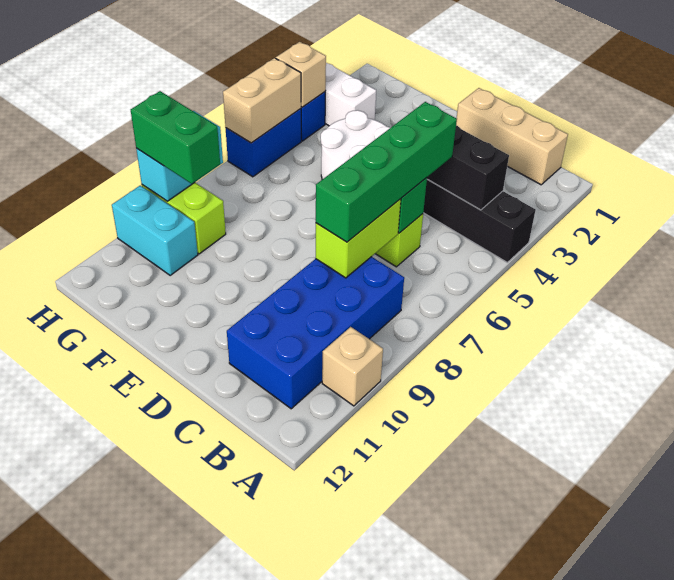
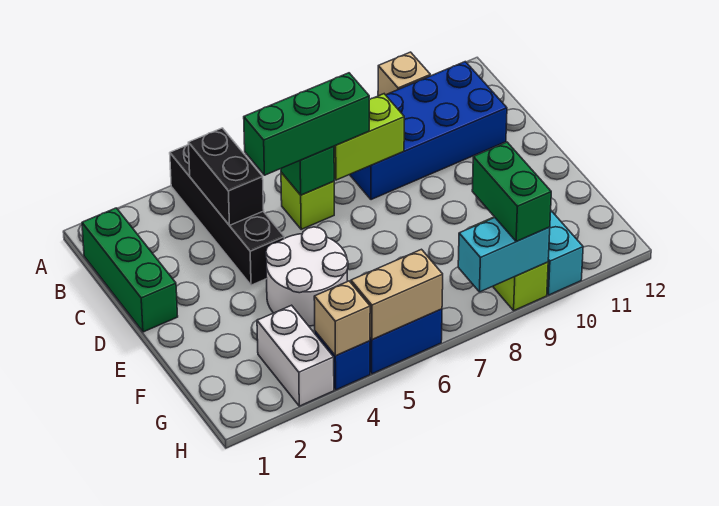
tan 1x3 brick [456,88,568,185] -> green 1x3 brick [82,208,178,332]
green 1x4 brick [316,102,457,242] -> green 1x3 brick [244,73,369,175]

